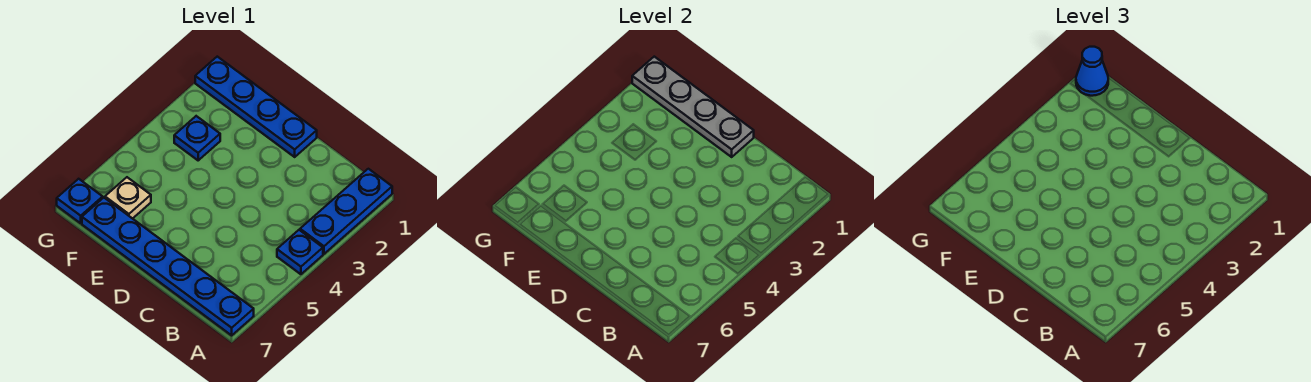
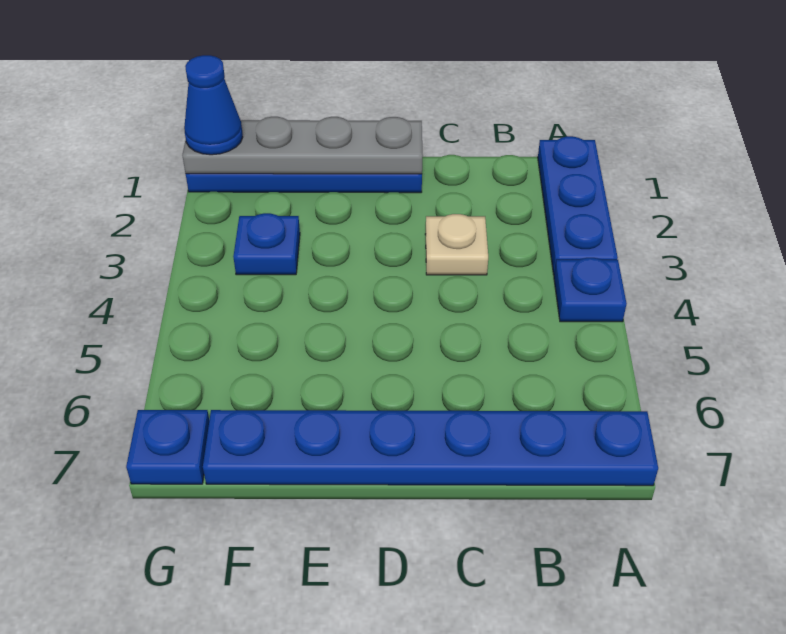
tan 1x1 plate [105,177,151,219] -> tan 1x1 plate moved to [425,214,488,275]

